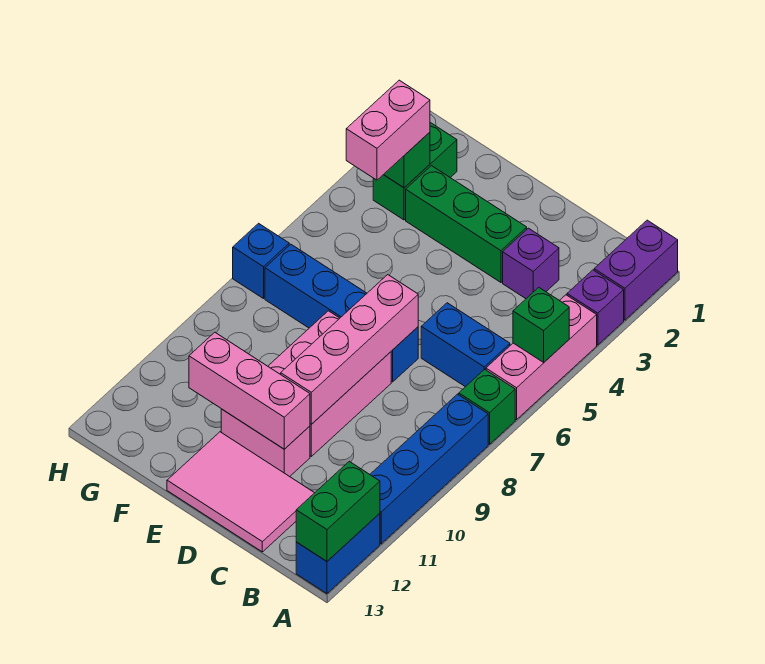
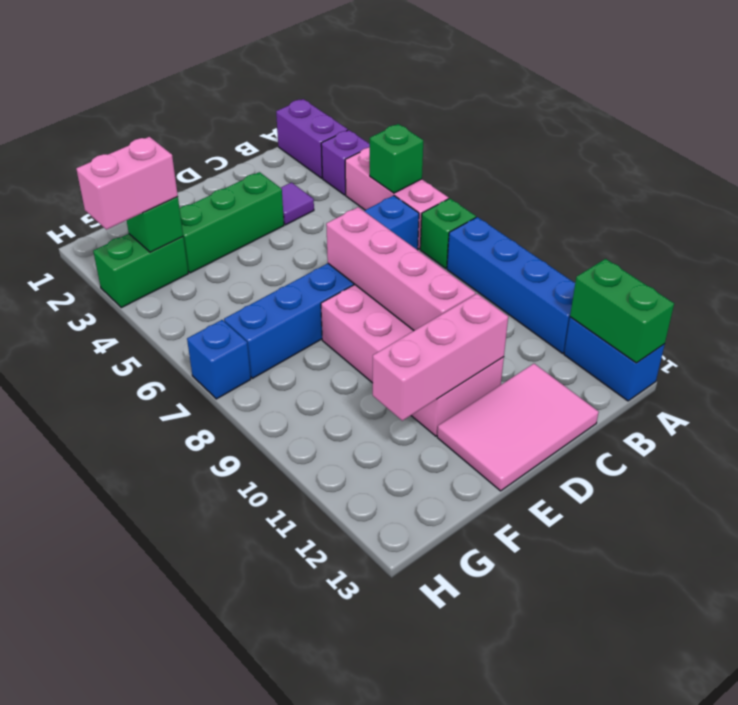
purple 1x1 brick [503,228,559,299] -> purple 1x1 tile [281,183,314,225]
green 1x2 brick [373,123,457,220] -> green 1x2 brick turned to [93,234,188,308]
pink 1x2 brick [346,80,430,180] -> pink 1x2 brick turned to [76,137,178,230]

